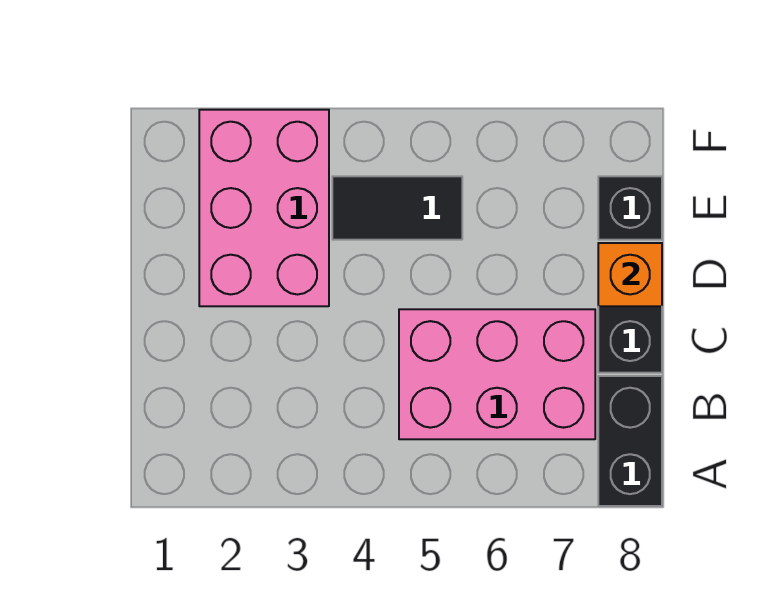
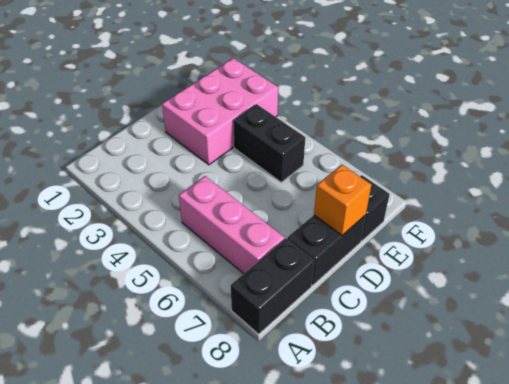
pink 2x3 brick [399,309,595,439] -> pink 1x3 brick [179,176,285,274]
black 1x2 tile [332,176,462,240] -> black 1x2 brick [233,104,305,182]

